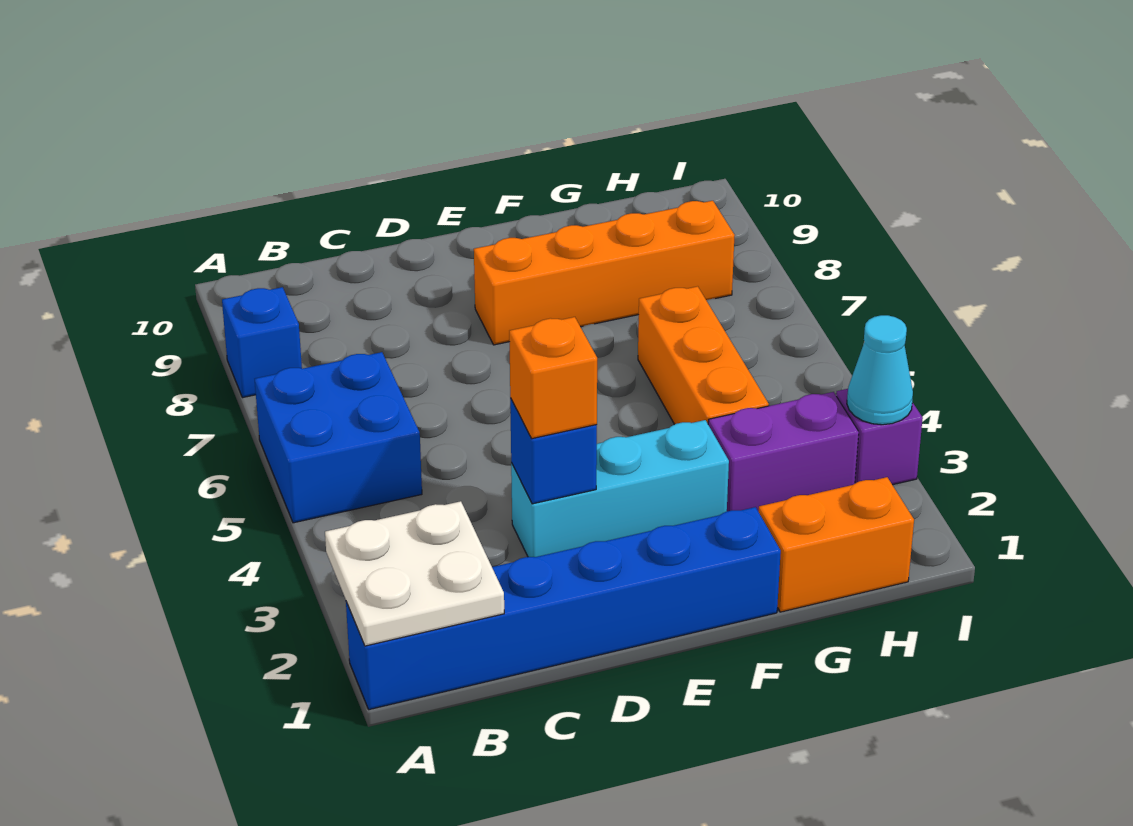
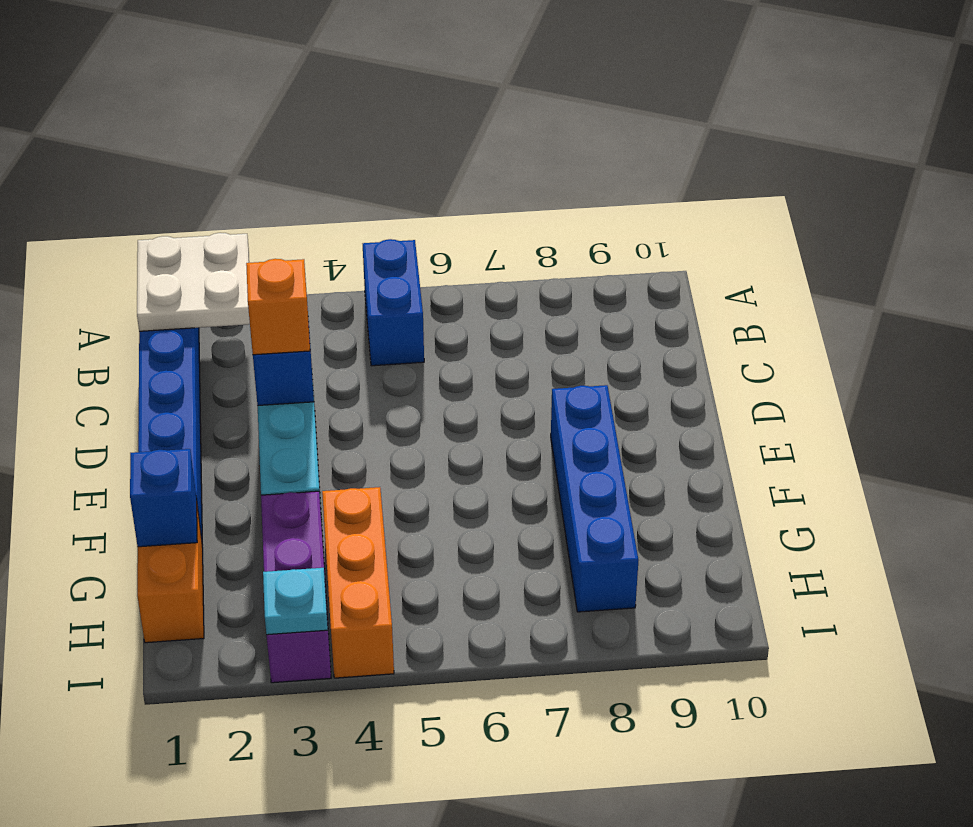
blue 2x2 brick [255,352,422,523] -> blue 1x2 brick [363,239,424,366]
blue 1x1 brick [222,287,302,398] -> blue 1x1 brick moved to [130,449,197,547]
orange 1x4 brick [474,201,735,345] -> blue 1x4 brick [551,385,639,612]
orange 1x3 brick [638,286,769,424] -> orange 1x3 brick turned to [322,487,394,678]
cyan 1x1 cone [847,315,913,425] -> cyan 1x1 plate [263,568,328,635]

